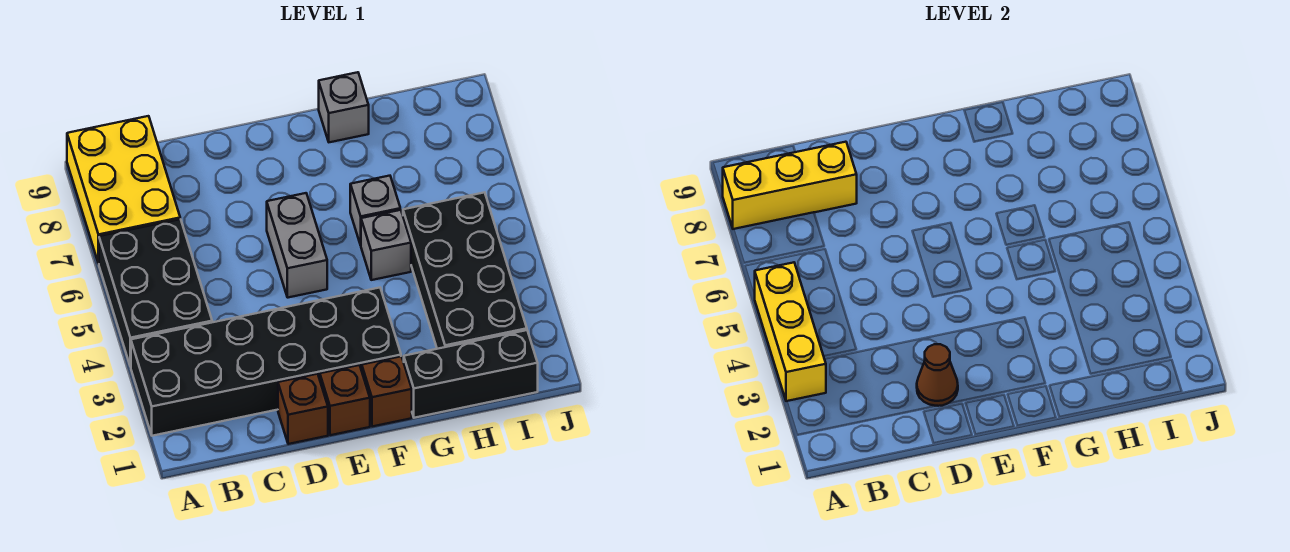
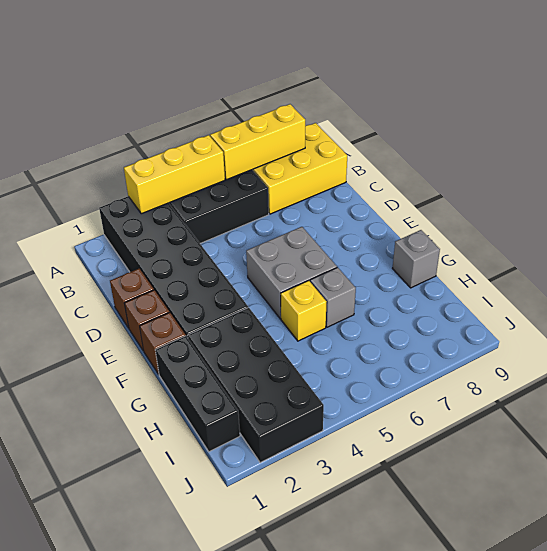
yellow 1x3 brick [722,142,857,229] -> yellow 1x3 brick turned to [210,104,305,180]
brown 1x1 cone [917,344,958,406] -> none
grey 1x2 brick [267,193,327,298] -> grey 2x2 brick [246,227,337,319]
grey 1x1 brick [361,210,411,280] -> yellow 1x1 brick [281,281,326,341]
black 2x4 brick [403,192,527,349] -> black 2x4 brick turned to [188,308,324,463]

